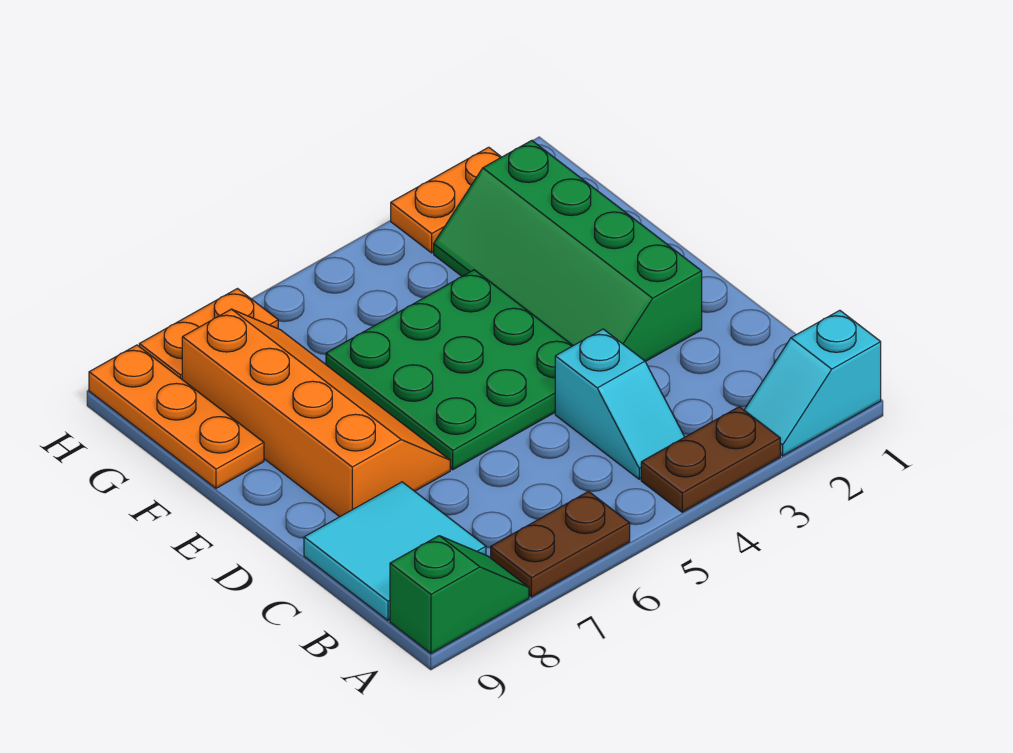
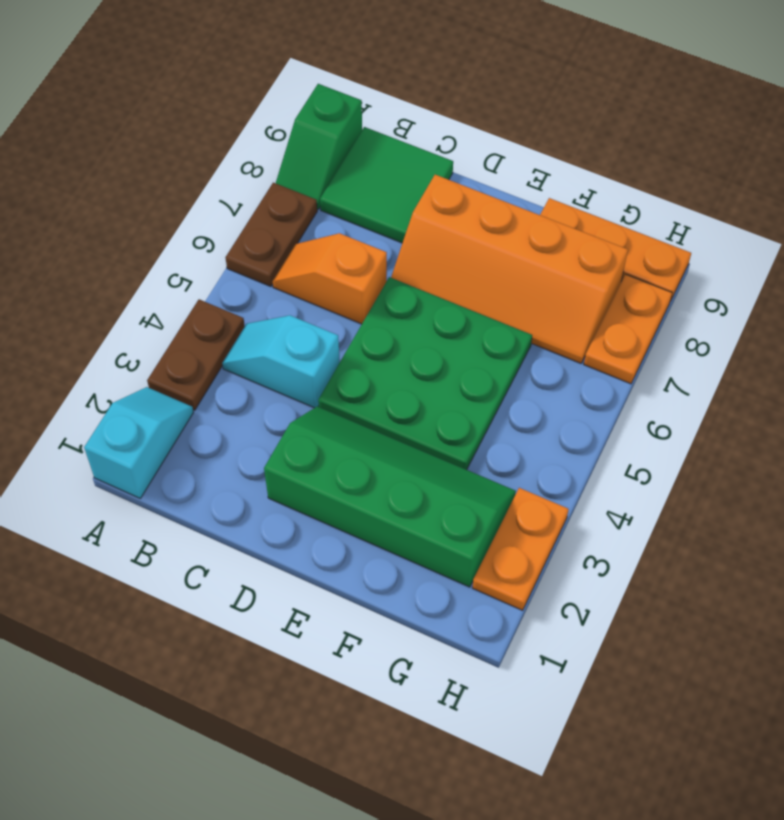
none -> orange 1x2 slope [273,233,387,324]
cyan 2x2 tile [304,482,486,620] -> green 2x2 tile [320,127,453,243]

